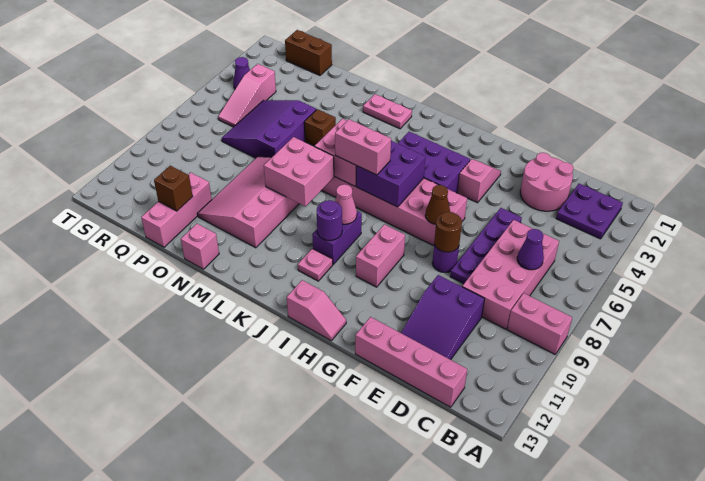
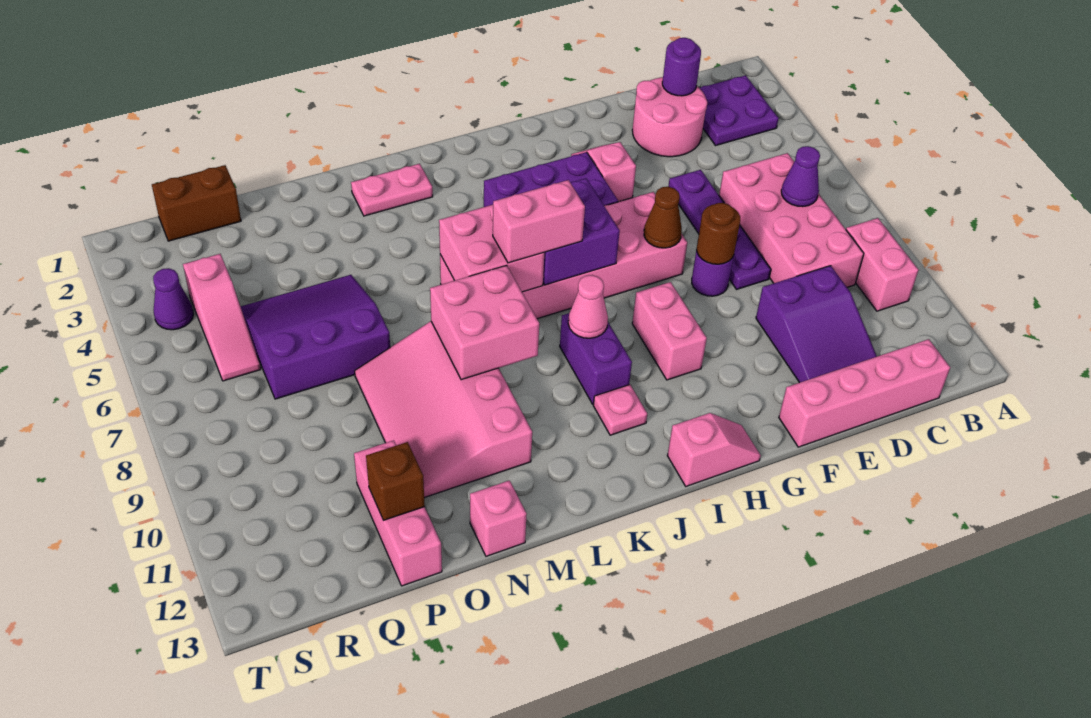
pink 1x2 brick [507,293,572,354] -> pink 1x2 brick turned to [846,218,918,311]
purple 1x1 round brick [317,200,342,241] -> purple 1x1 round brick moved to [662,38,701,96]
brown 1x1 brick [304,109,336,146] -> none
purple 3x3 slope [222,100,316,158] -> purple 3x3 slope turned to [241,275,390,399]

